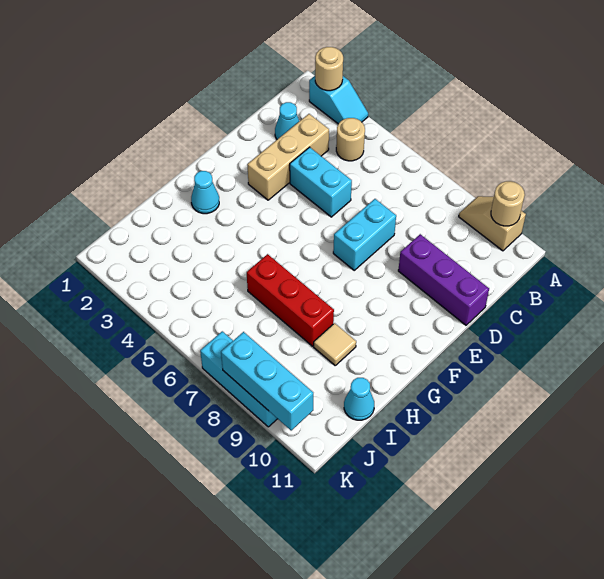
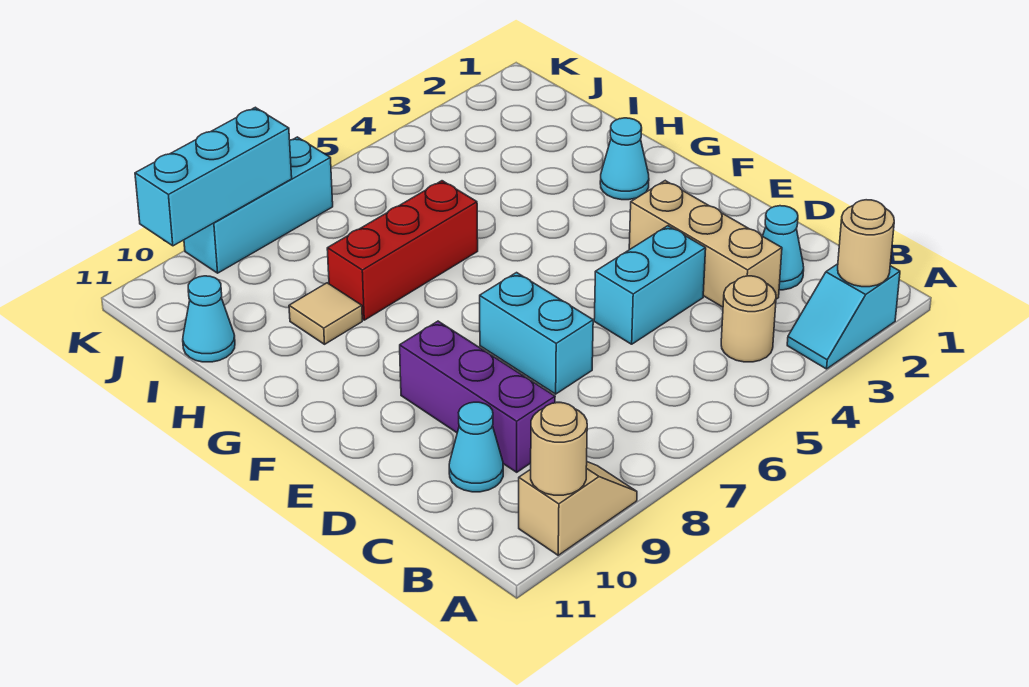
none -> cyan 1x1 cone [449,402,503,492]
purple 1x3 brick [398,234,489,325] -> purple 1x3 brick turned to [400,321,555,472]

